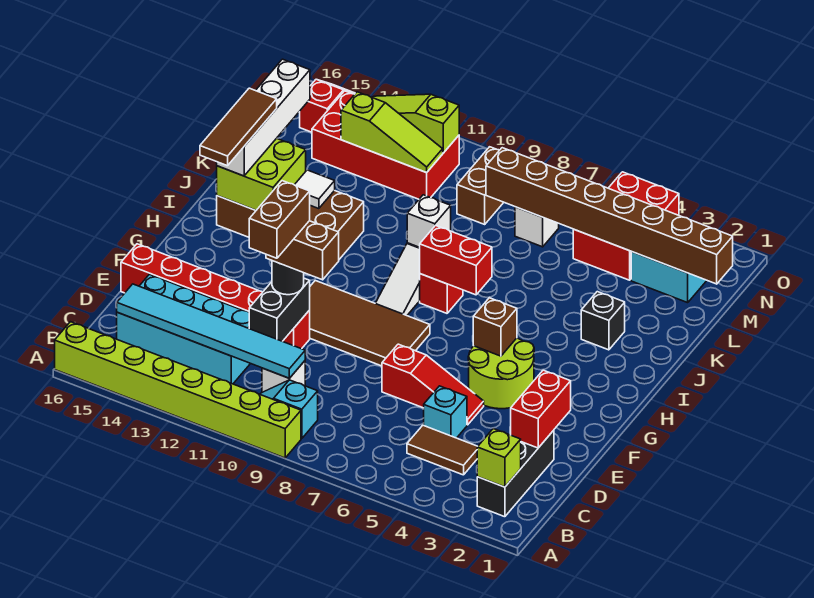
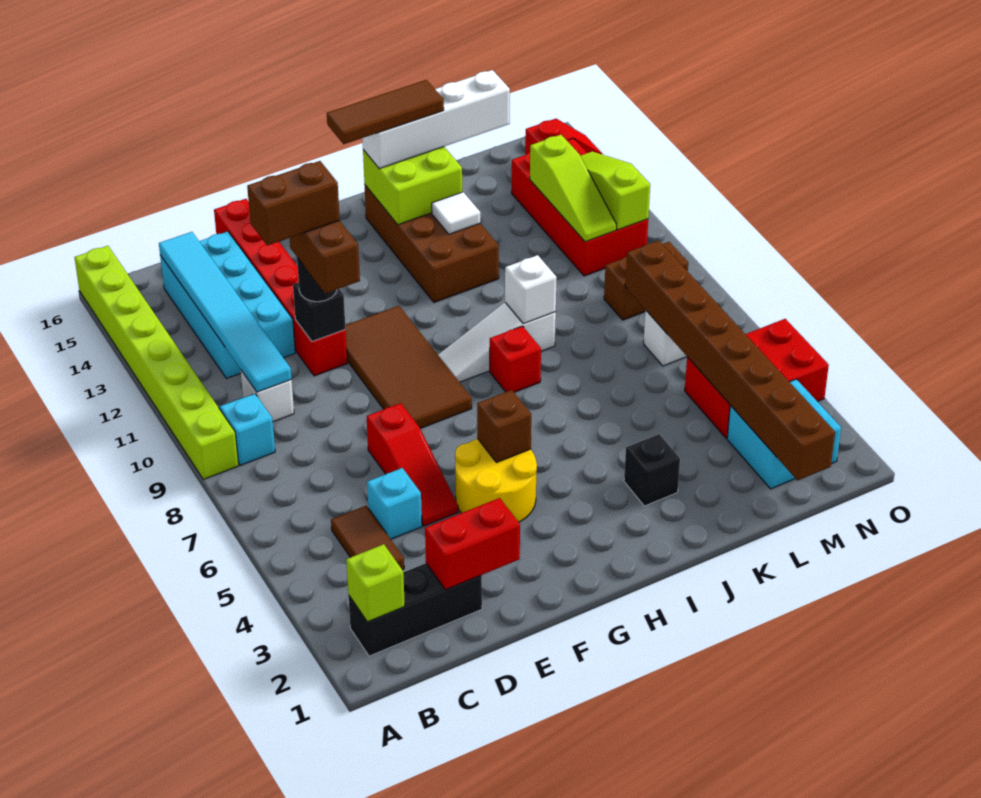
black 1x2 brick [249,278,310,341] -> black 1x1 brick [293,282,346,342]
lime 2x2 round brick [468,338,534,409] -> yellow 2x2 round brick [455,439,537,522]
red 1x2 brick [420,225,492,295] -> none

